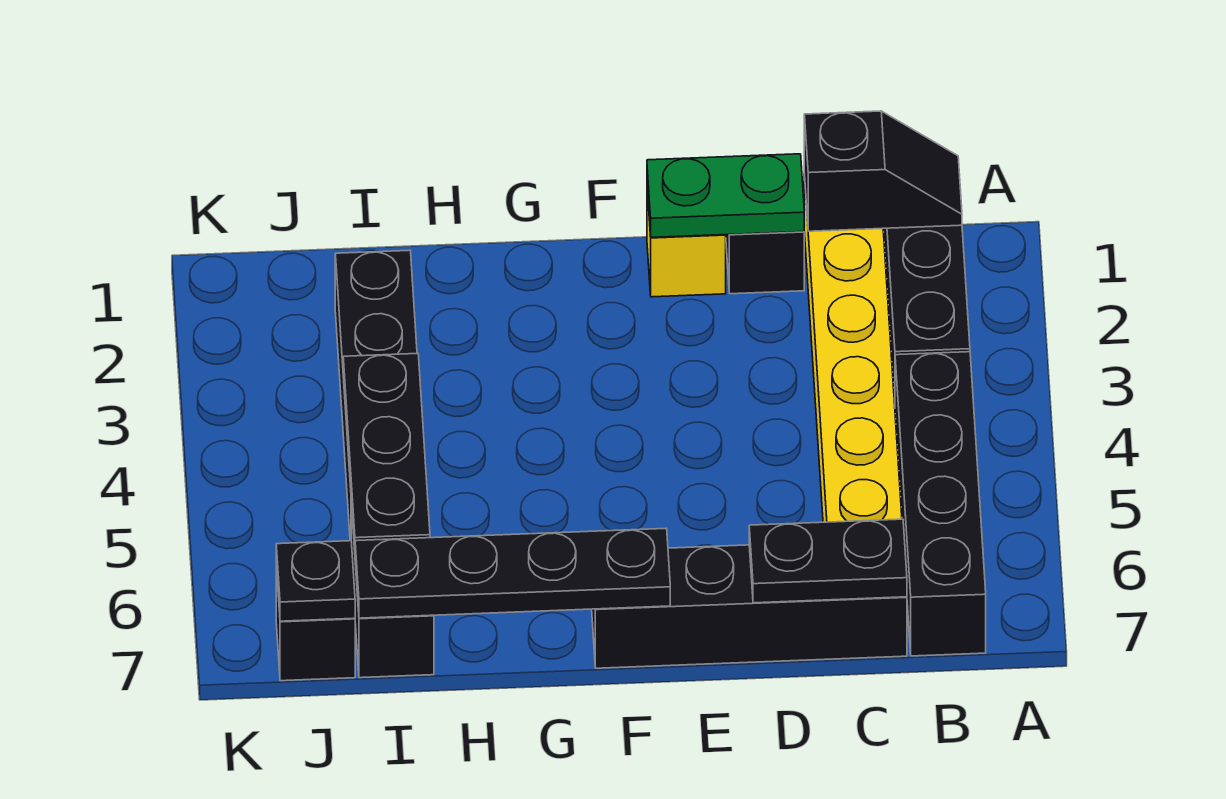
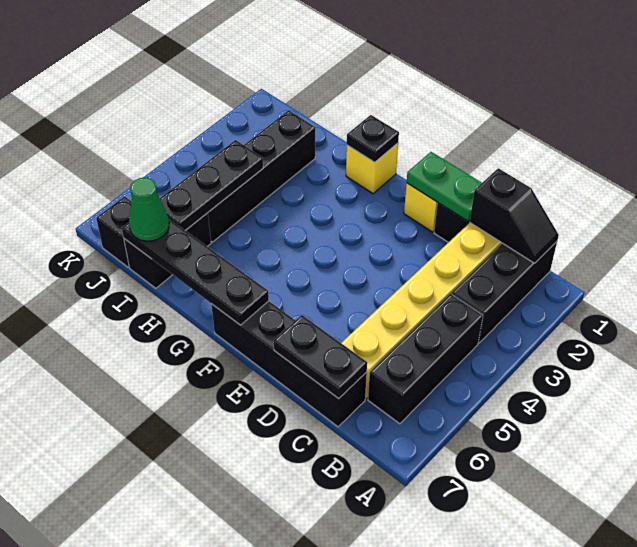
black 1x4 brick [895,352,986,656] -> black 1x3 brick [368,294,483,424]
none -> yellow 1x1 brick [346,143,398,194]
none -> green 1x1 cone [129,178,169,241]
black 1x1 plate [276,541,355,621] -> black 1x1 plate moved to [347,115,399,162]

